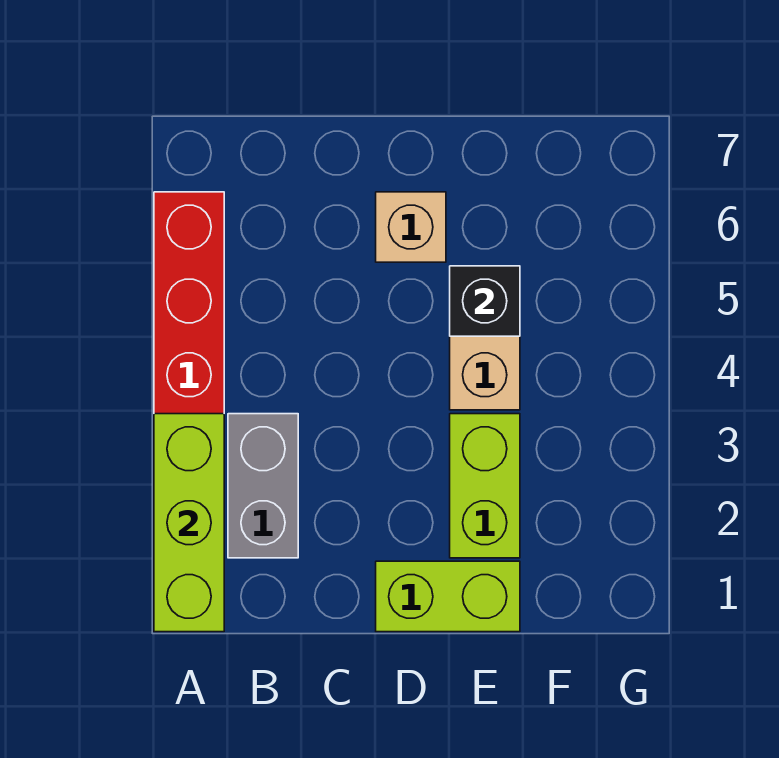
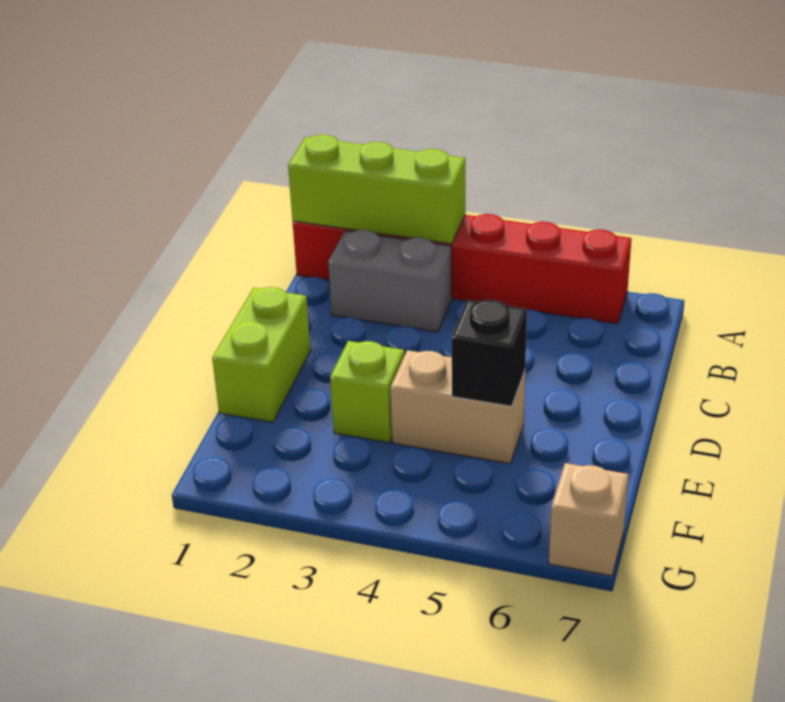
tan 1x1 brick [376,192,446,262] -> tan 1x1 brick moved to [549,463,628,576]
lime 1x2 brick [450,414,520,558] -> lime 1x1 brick [330,341,404,443]

